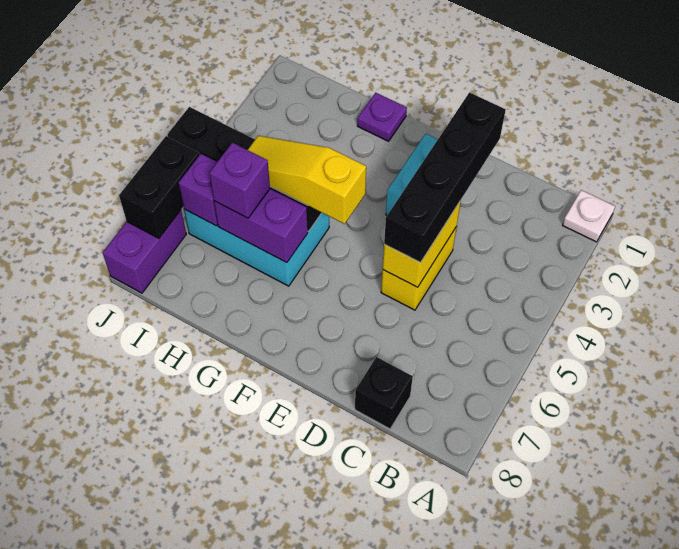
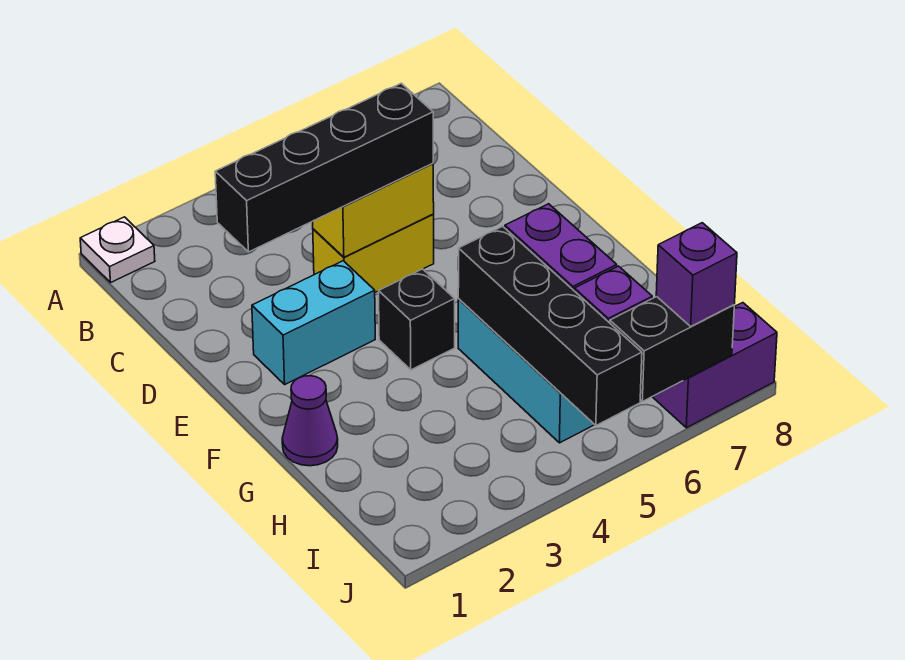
black 1x1 brick [355,357,413,429] -> black 1x1 brick moved to [379,269,455,370]
yellow 1x3 slope [248,136,366,224] -> none
purple 1x1 plate [357,93,407,141] -> purple 1x1 cone [282,376,338,466]
purple 1x1 brick [209,143,270,218] -> purple 1x1 brick moved to [656,223,737,326]

